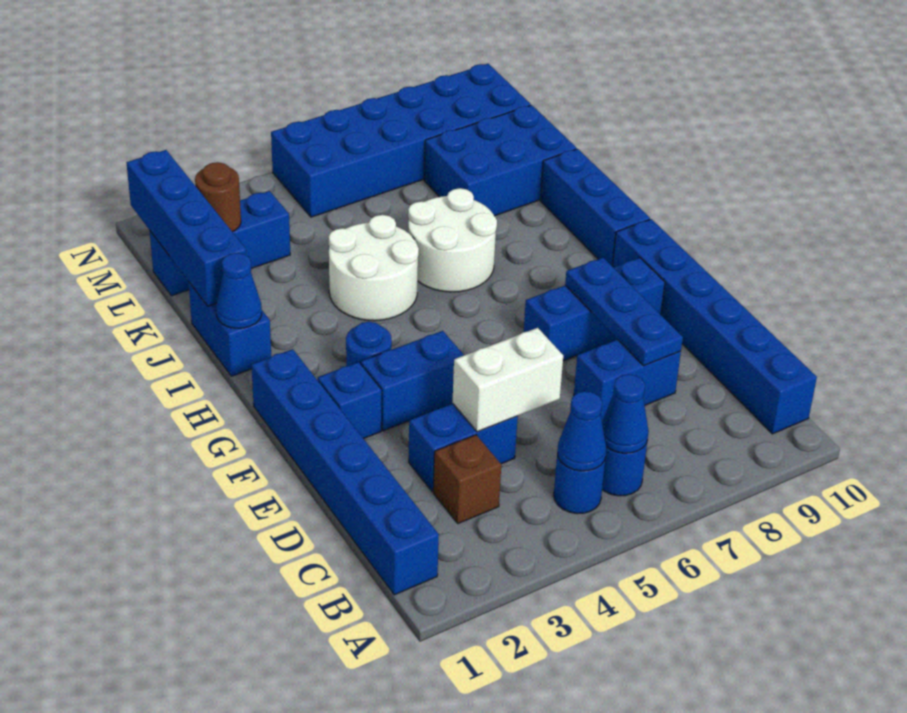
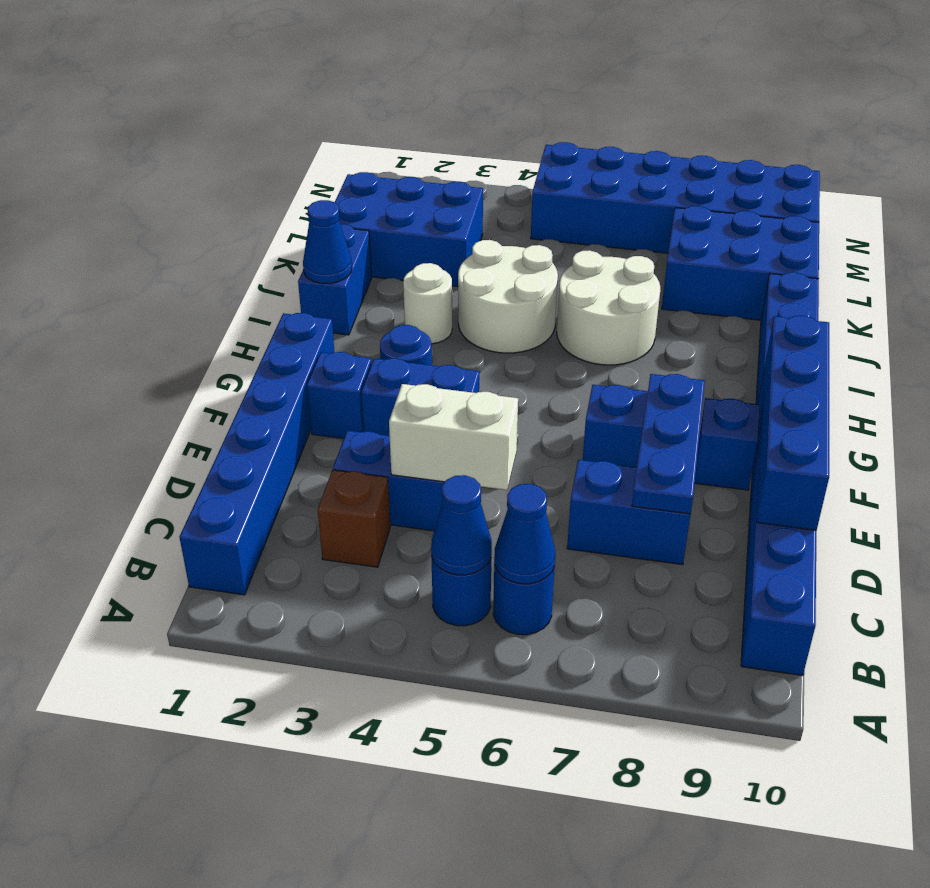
none -> white 1x1 round brick [403,263,452,344]
blue 1x4 brick [126,150,246,306] -> blue 1x4 brick moved to [756,316,829,530]
blue 1x3 brick [149,191,290,296] -> blue 2x3 brick [335,172,483,286]
brown 1x1 round brick [195,162,241,232] -> none

